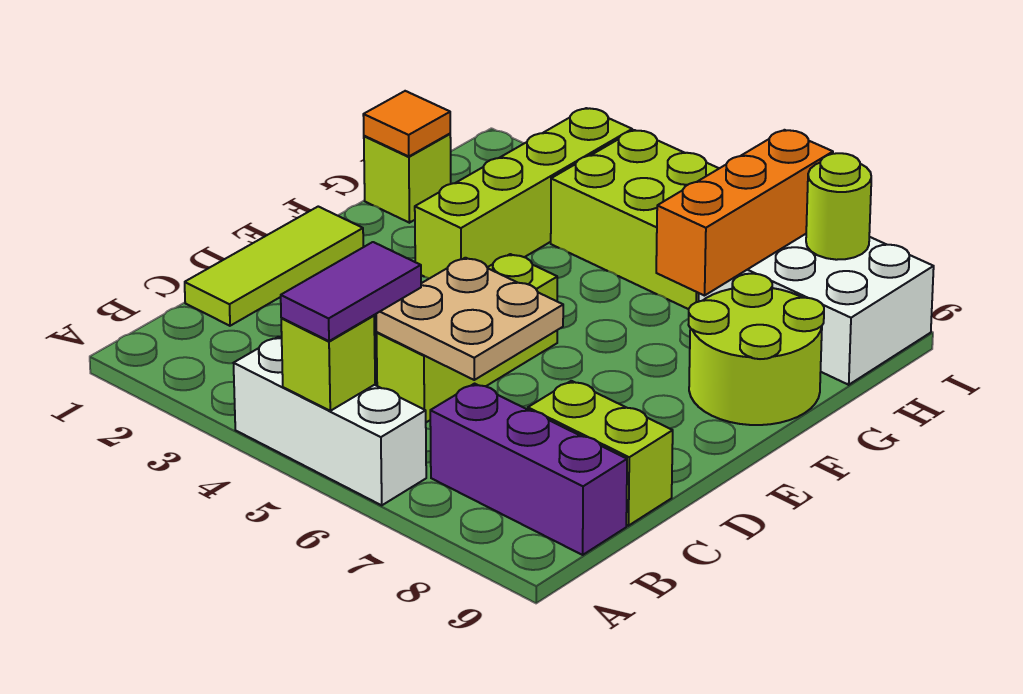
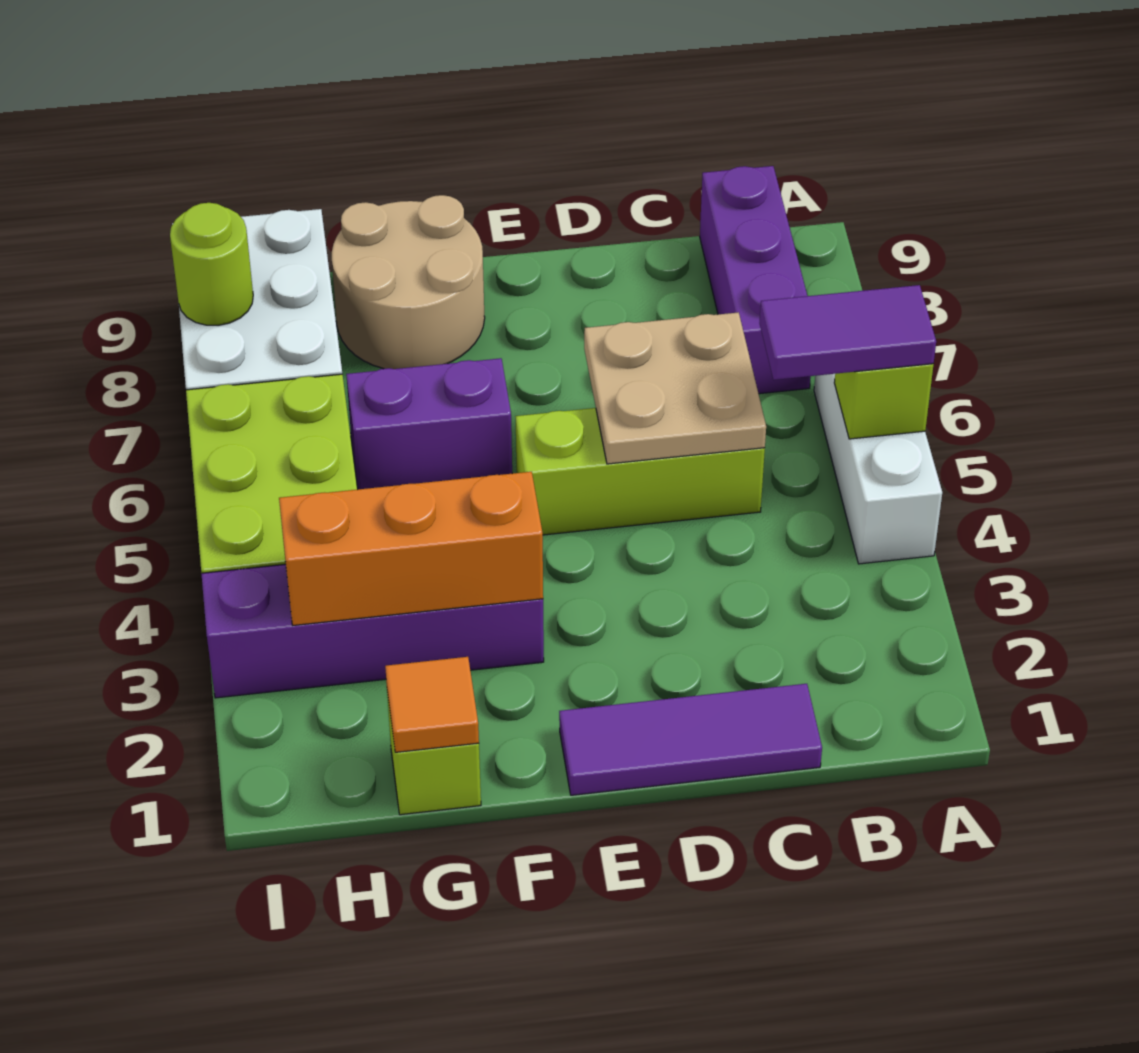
lime 1x3 tile [185,207,363,326] -> purple 1x3 tile [559,684,822,795]
lime 1x2 brick [528,381,673,526] -> none
lime 1x4 brick [415,108,632,279] -> purple 1x4 brick [201,564,544,698]
none -> purple 1x2 brick [346,358,512,489]
lime 2x2 round brick [688,274,824,425] -> tan 2x2 round brick [332,195,485,369]
orange 1x3 brick [656,130,833,296] -> orange 1x3 brick moved to [279,472,543,625]

